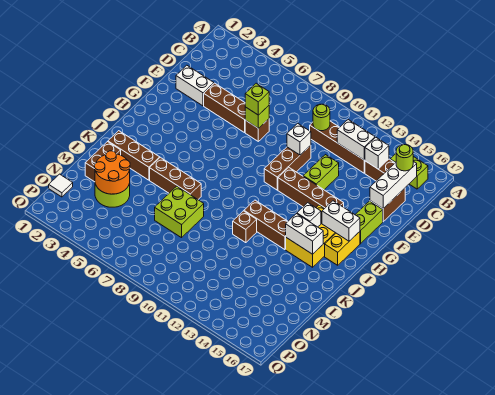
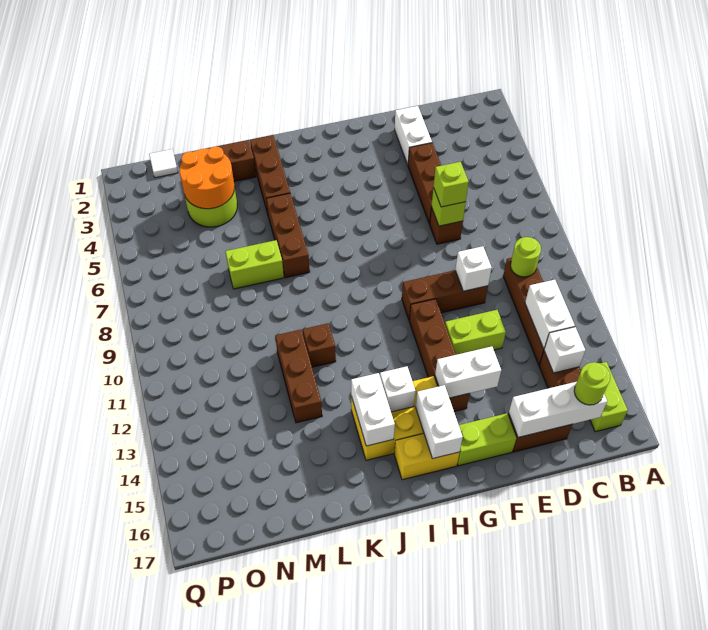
none -> white 1x2 brick [435,346,501,398]
brown 1x3 brick [244,200,288,250] -> brown 1x3 brick moved to [275,330,322,423]
lime 2x2 brick [155,186,204,238] -> lime 1x2 brick [225,240,284,289]

